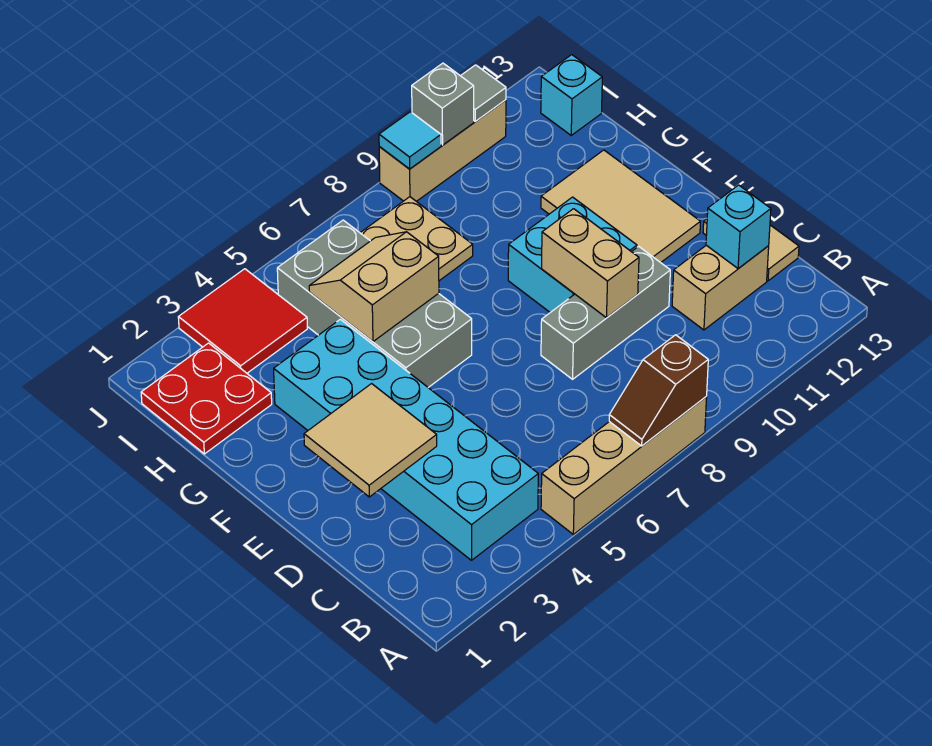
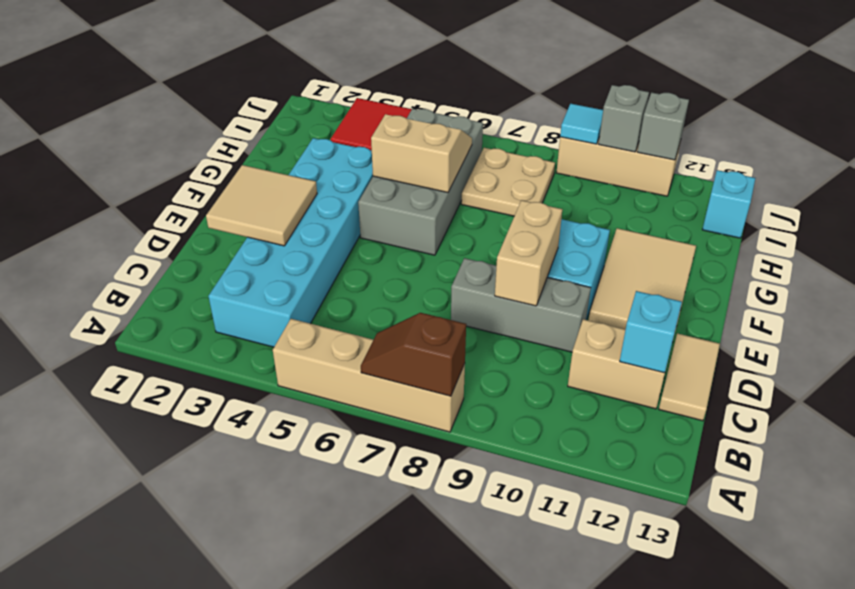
red 2x2 plate [141,343,272,454] -> none
grey 1x1 tile [461,65,506,122] -> grey 1x1 brick [638,92,689,160]

